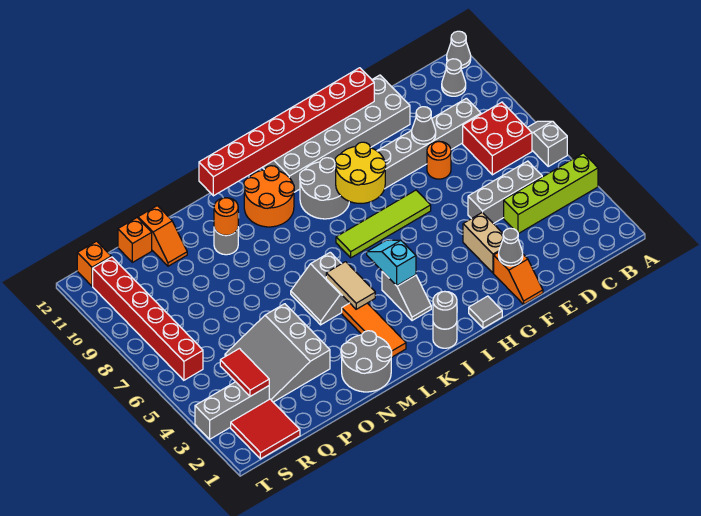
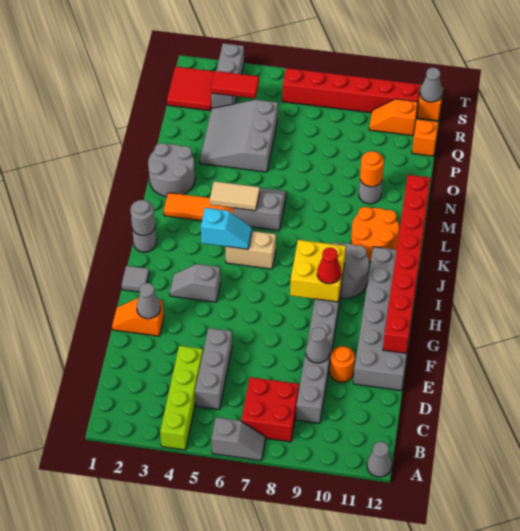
grey 1x1 cone [442,59,466,96] -> grey 1x1 cone moved to [420,68,442,102]
orange 1x1 round brick [427,141,451,179] -> orange 1x1 round brick moved to [330,346,355,382]
tan 1x2 brick [463,212,503,273] -> tan 1x2 brick moved to [225,231,276,269]
lime 1x4 tile [336,190,431,258] -> none
yellow 2x2 round brick [335,142,386,203] -> yellow 2x2 brick [290,240,346,302]
none -> red 1x1 cone [317,248,341,284]
grey 1x2 slope [382,271,431,321] -> grey 1x2 slope moved to [170,264,220,302]
grey 3x3 slope [225,304,330,402] -> grey 3x3 slope turned to [200,100,278,172]
orange 1x2 slope [138,206,187,266] -> orange 1x2 slope moved to [369,99,418,136]

